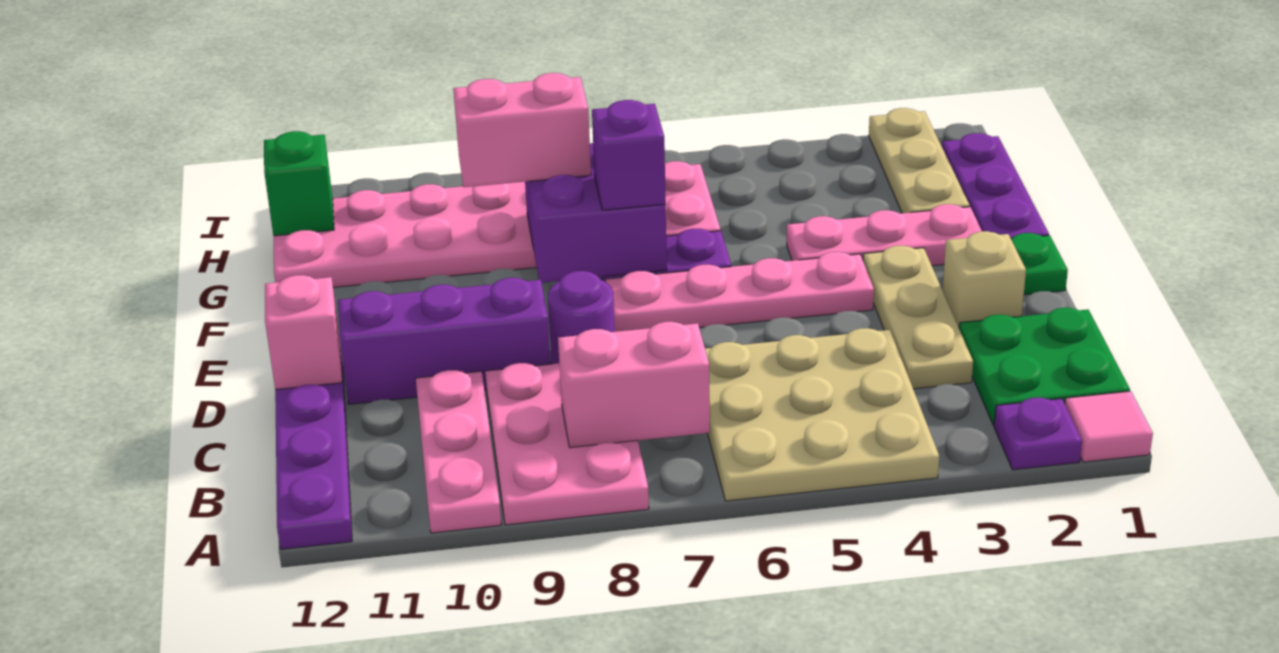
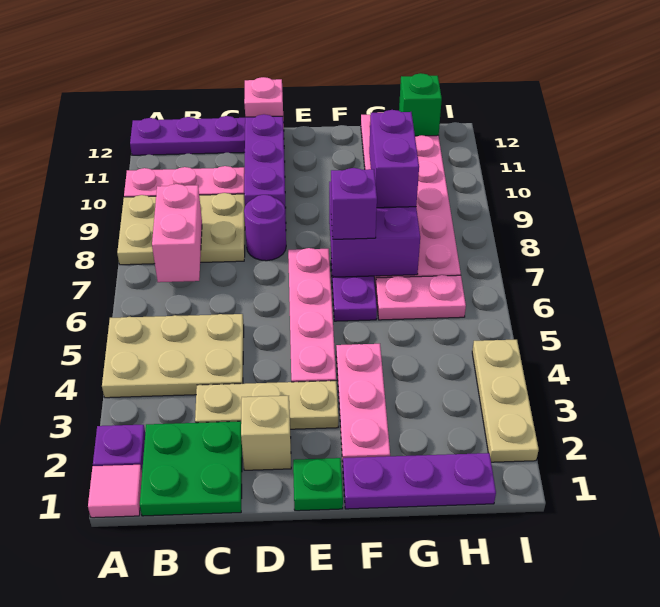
tan 3x3 plate [705,328,939,501] -> tan 2x3 plate [102,314,244,398]
pink 2x3 plate [485,363,649,525] -> tan 2x3 plate [117,193,245,265]
tan 1x3 plate [869,108,970,213] -> tan 1x3 plate turned to [472,340,539,462]
pink 1x2 brick [453,73,591,187] -> purple 1x2 brick [369,110,419,208]

